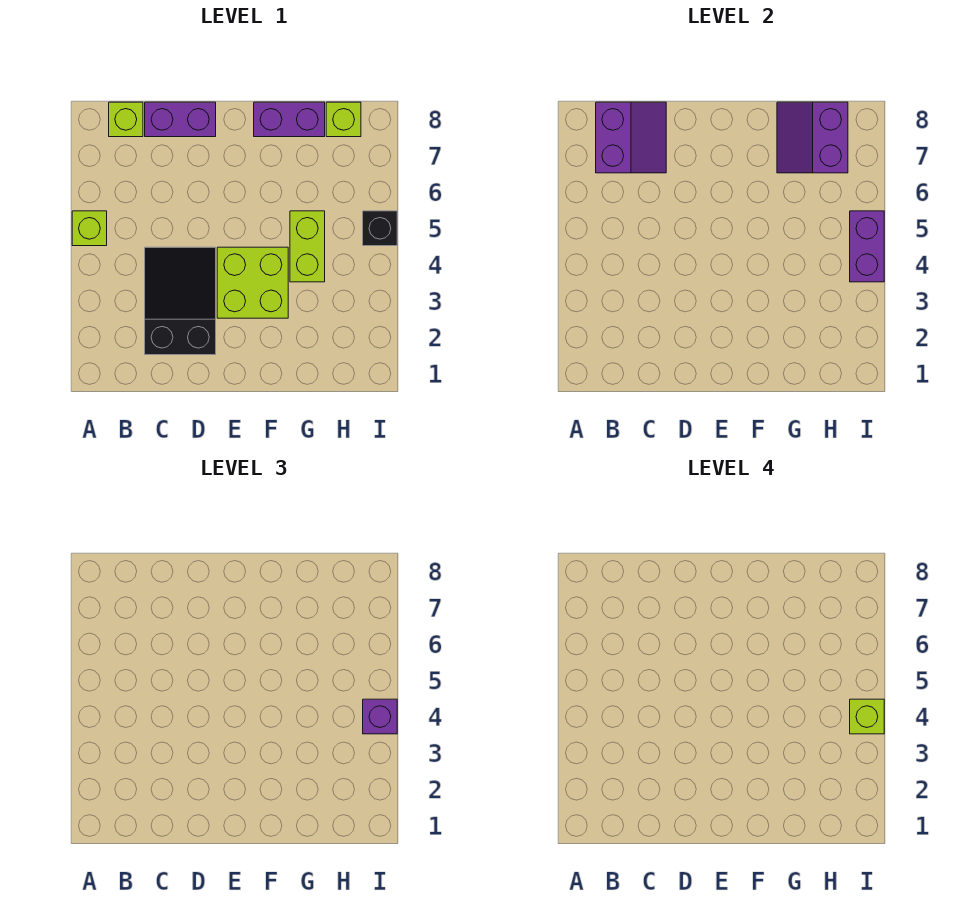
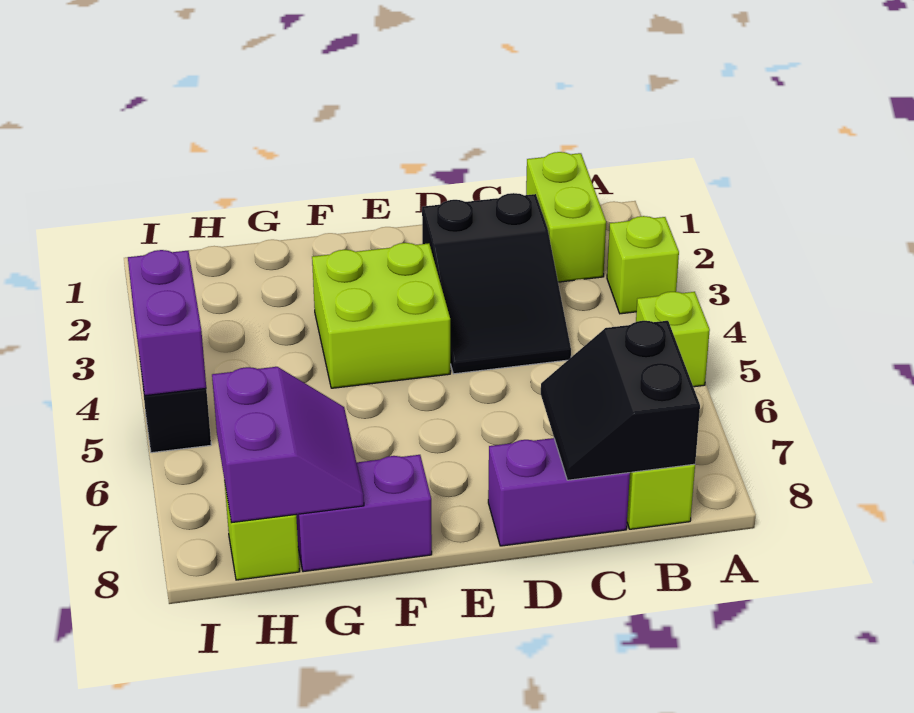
purple 2x2 slope [596,102,666,173] -> black 2x2 slope [541,321,700,480]
lime 1x2 brick [290,211,325,282] -> lime 1x2 brick moved to [526,152,606,282]
purple 1x1 brick [363,699,397,734] -> none
lime 1x1 brick [850,699,884,734] -> lime 1x1 brick moved to [607,216,679,314]

